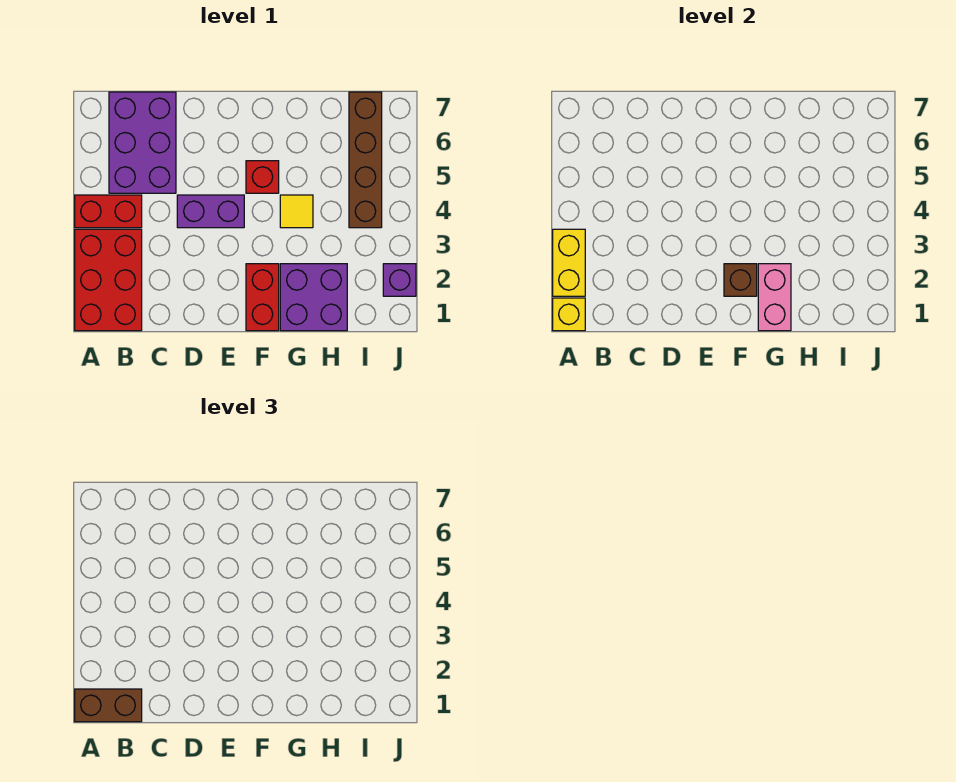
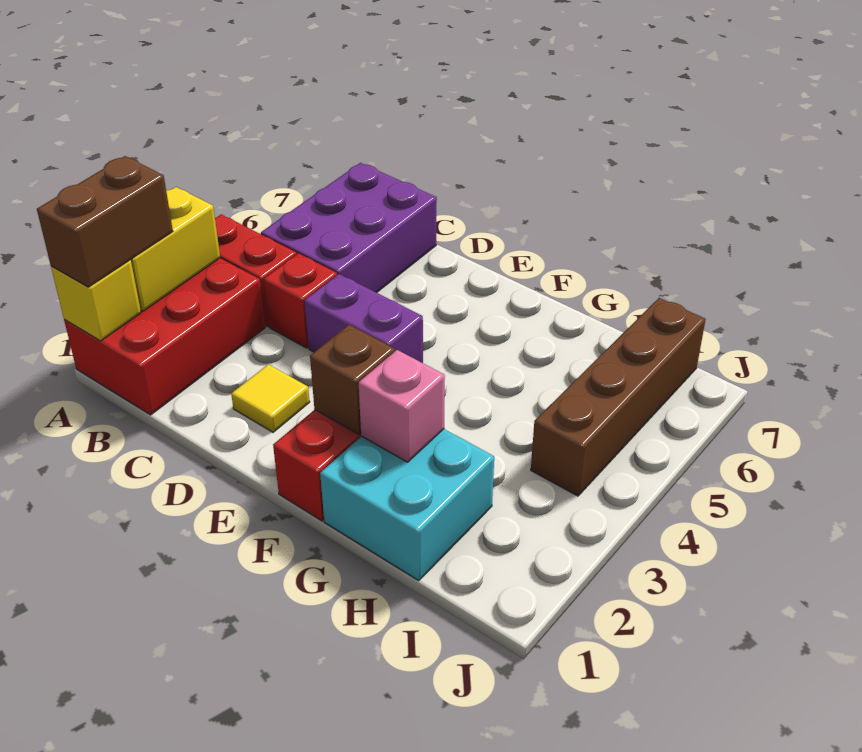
brown 1x2 brick [75,689,142,722] -> brown 1x2 brick turned to [37,156,173,287]
red 1x1 brick [246,161,279,193] -> red 1x1 brick moved to [264,253,337,348]
purple 2x2 brick [280,264,347,331] -> cyan 2x2 brick [320,429,494,580]
pink 1x2 brick [758,264,791,331] -> pink 1x1 brick [358,350,445,462]
yellow 1x1 tile [280,195,313,228] -> yellow 1x1 tile moved to [231,364,310,432]
purple 1x1 brick [383,264,416,296] -> none

